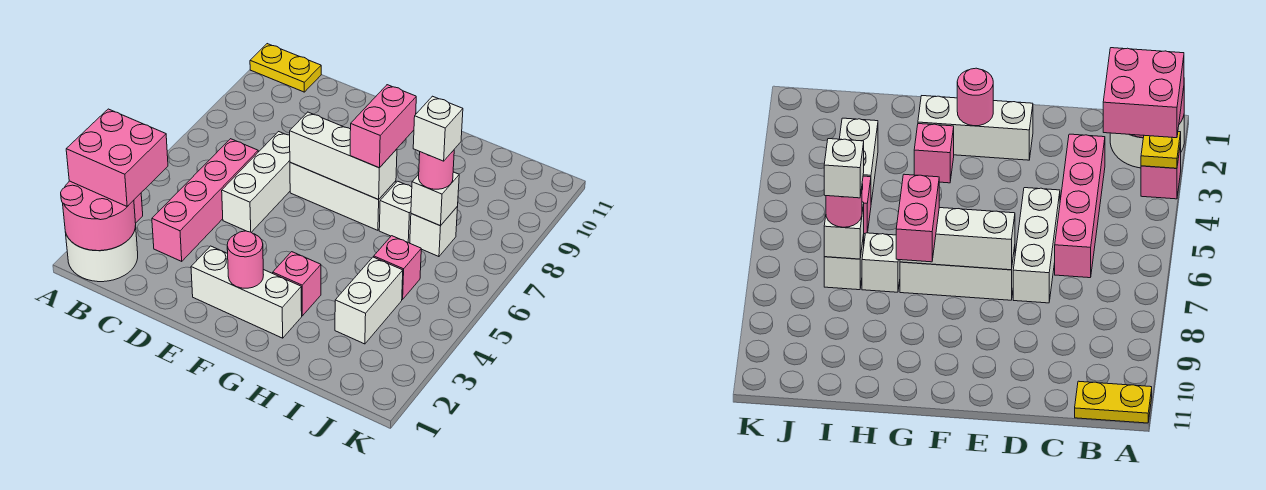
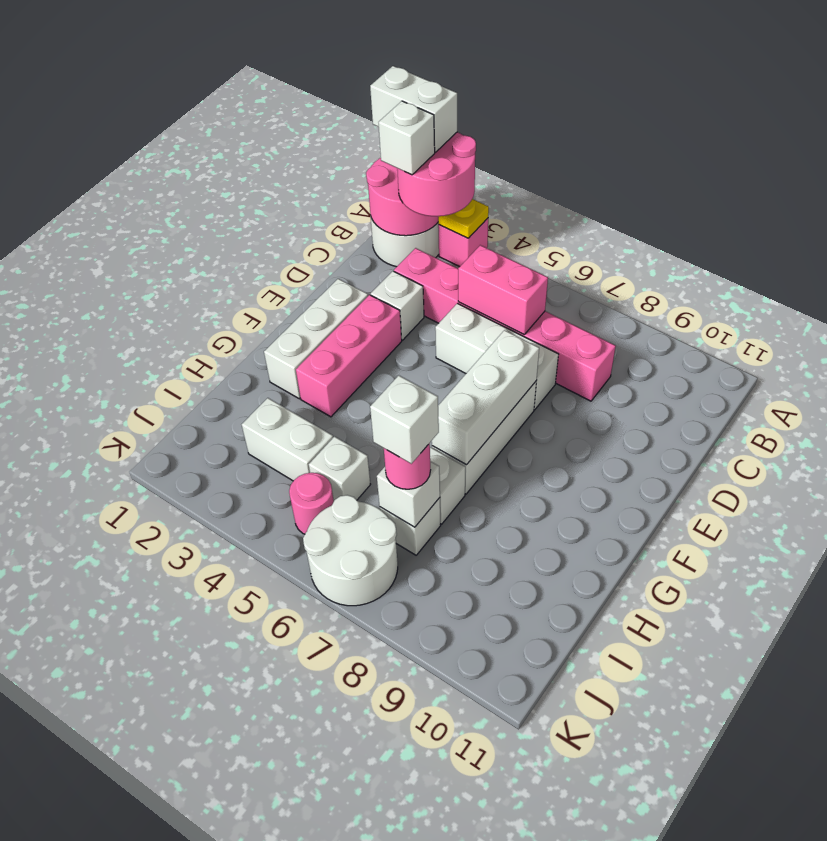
none -> white 1x2 brick [370,66,457,152]
pink 2x2 brick [66,109,168,206] -> pink 2x2 round brick [397,132,476,216]
yellow 1x2 plate [250,44,321,92] -> none
none -> white 1x1 brick [379,101,435,175]
pink 1x4 brick [152,139,258,261] -> pink 1x6 brick [394,248,616,401]
none -> white 1x1 brick [371,271,424,340]
pink 1x1 round brick [227,231,263,288] -> pink 1x1 round brick moved to [289,473,334,534]
pink 1x1 brick [273,252,321,316] -> pink 1x3 brick [296,295,402,417]
pink 1x2 brick [350,85,416,168] -> pink 1x2 brick moved to [458,245,548,334]
pink 1x1 brick [374,236,421,299] -> white 1x1 brick [309,437,371,500]
none -> white 2x2 round brick [303,495,398,606]

